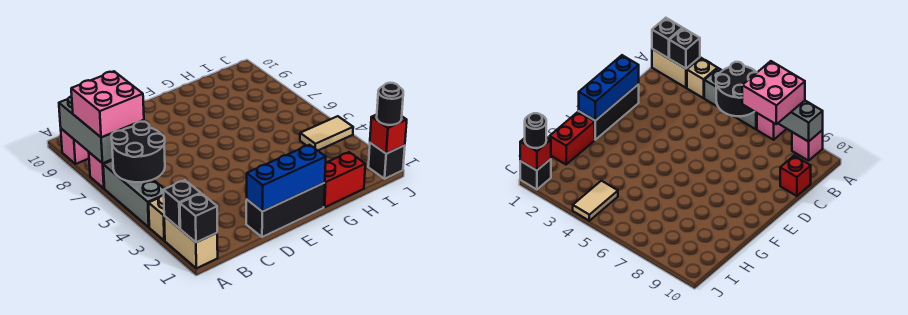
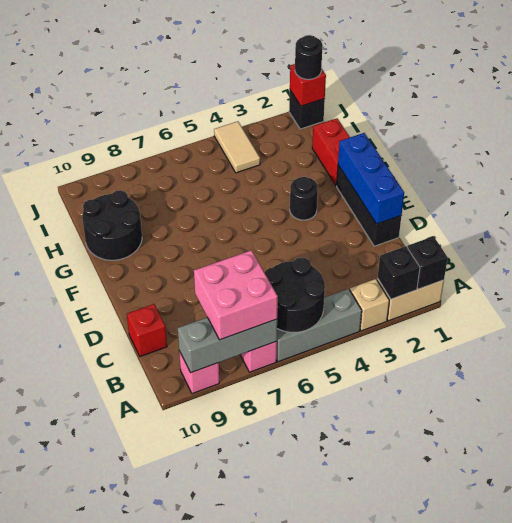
none -> black 1x1 round brick [290,177,318,220]
none -> black 2x2 round brick [82,190,142,260]

